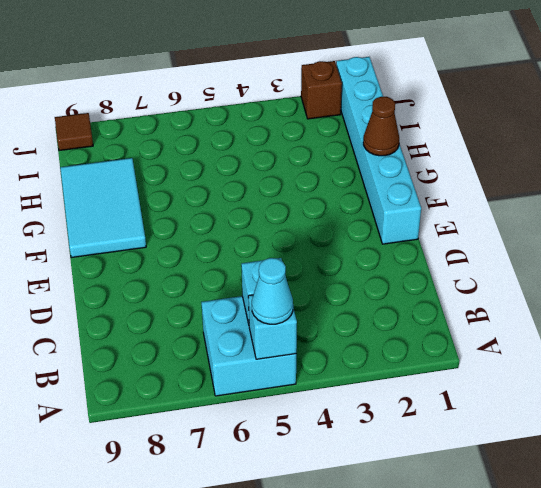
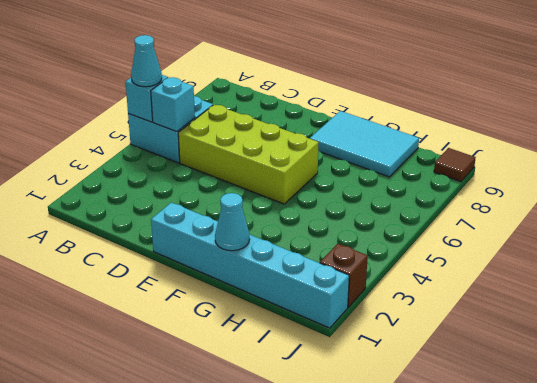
none -> lime 2x4 brick [178,105,319,204]
brown 1x1 cone [363,97,399,156] -> cyan 1x1 cone [215,193,249,251]

